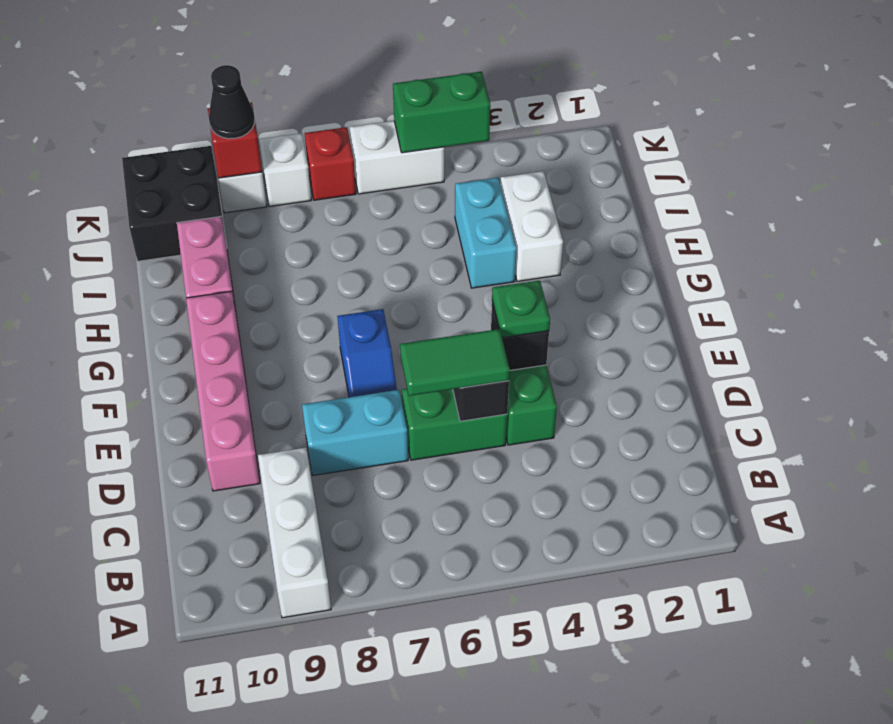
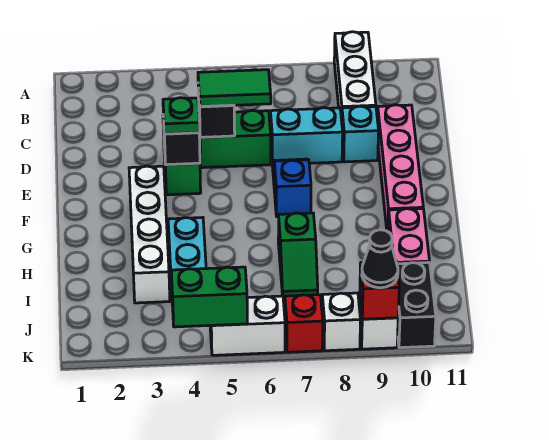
none -> cyan 1x1 brick [342,106,379,162]
white 1x2 brick [500,171,563,281] -> white 1x4 brick [129,166,170,303]
none -> green 1x2 slope [278,213,318,297]
black 2x2 brick [122,146,226,261] -> black 1x2 brick [397,262,436,348]

